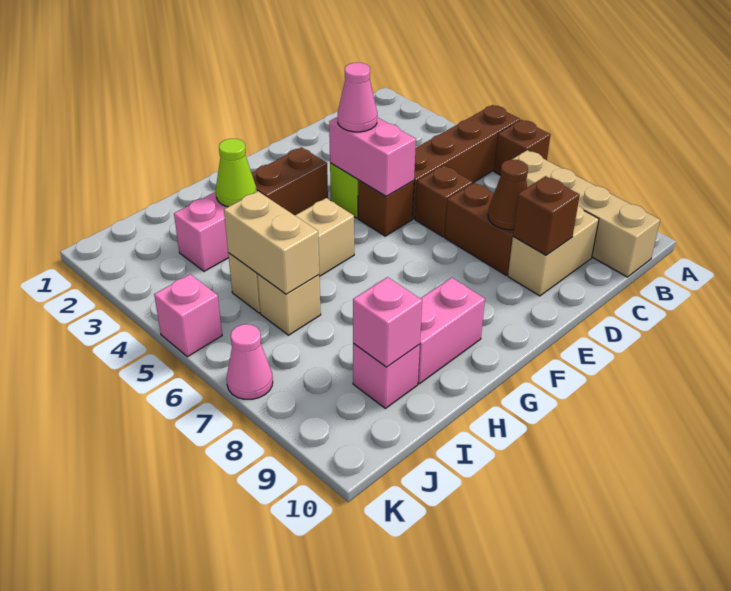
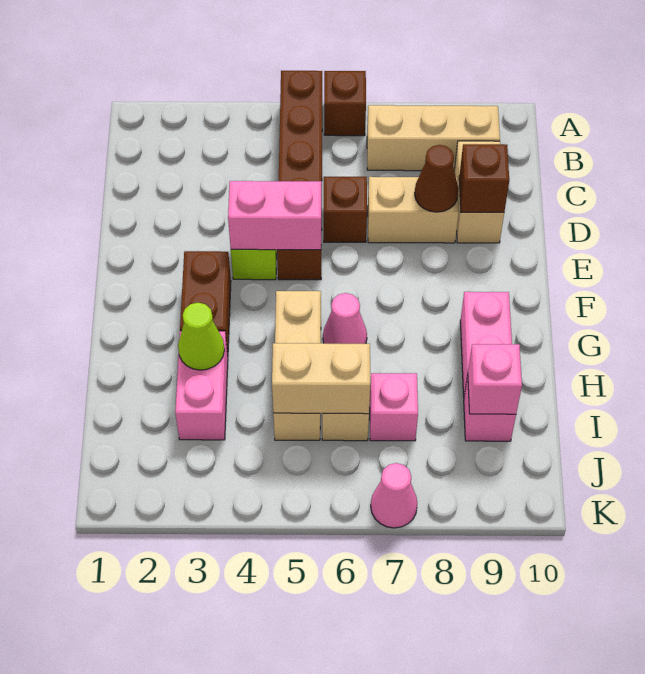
tan 1x4 brick [512,150,660,277] -> tan 1x3 brick [367,105,500,171]
brown 1x2 brick [445,182,514,275] -> tan 1x2 brick [368,177,459,243]
pink 1x1 cone [338,63,377,132] -> pink 1x1 cone moved to [323,293,367,344]
pink 1x1 brick [154,274,222,357] -> pink 1x1 brick moved to [370,373,418,441]

